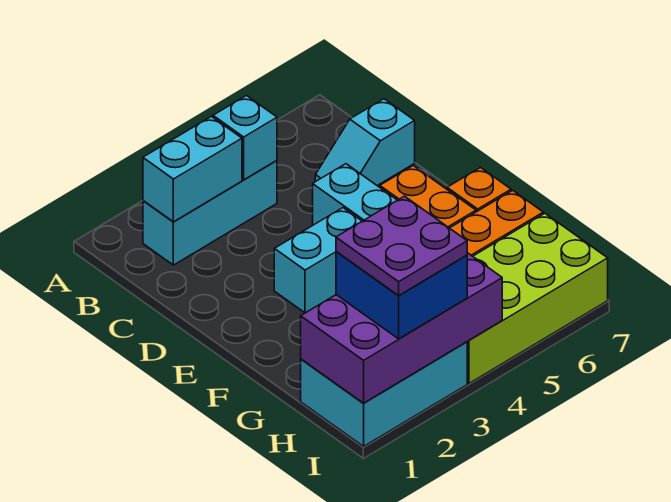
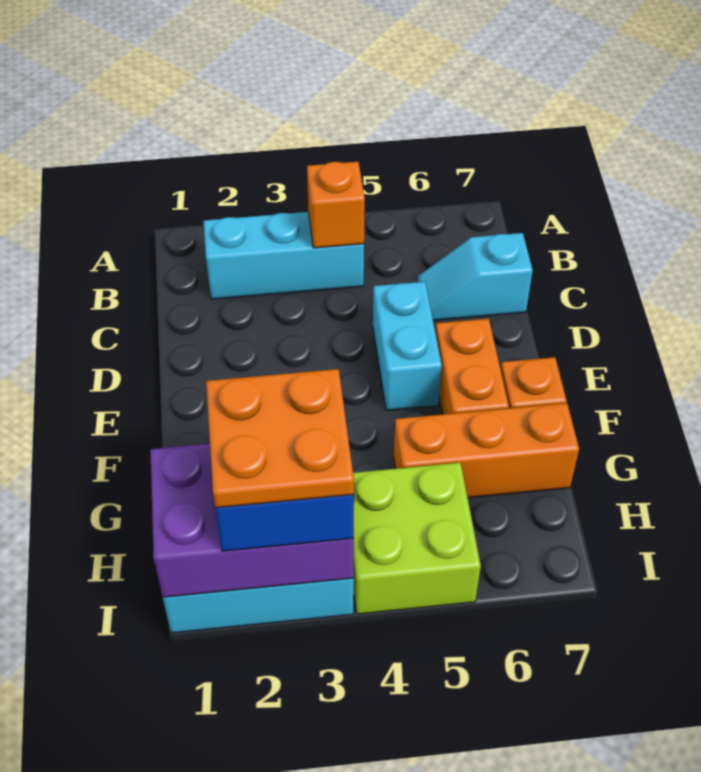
cyan 1x2 brick [143,117,242,222] -> none
cyan 1x1 brick [213,96,277,180] -> orange 1x1 brick [307,162,365,248]
cyan 1x2 brick [274,208,362,313] -> none
purple 2x4 brick [301,253,502,403] -> purple 2x3 brick [150,444,354,597]
purple 2x2 plate [336,196,467,295] -> orange 2x2 plate [206,369,354,508]
lime 2x4 brick [467,213,608,383] -> lime 2x2 brick [353,463,481,614]

